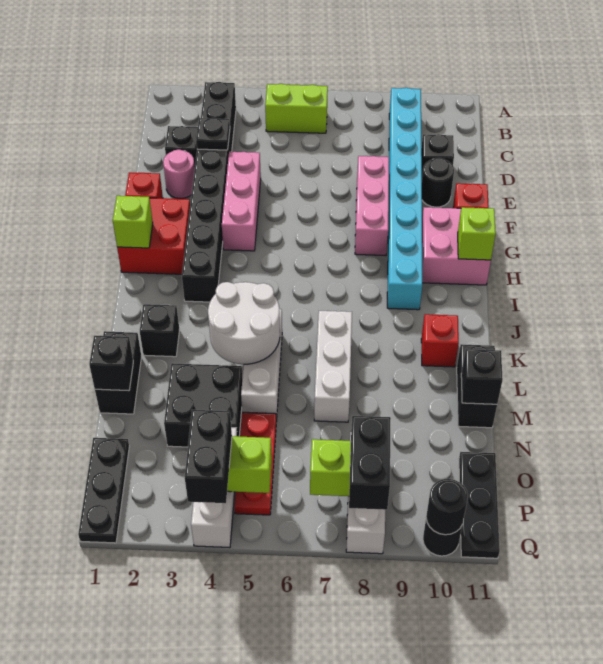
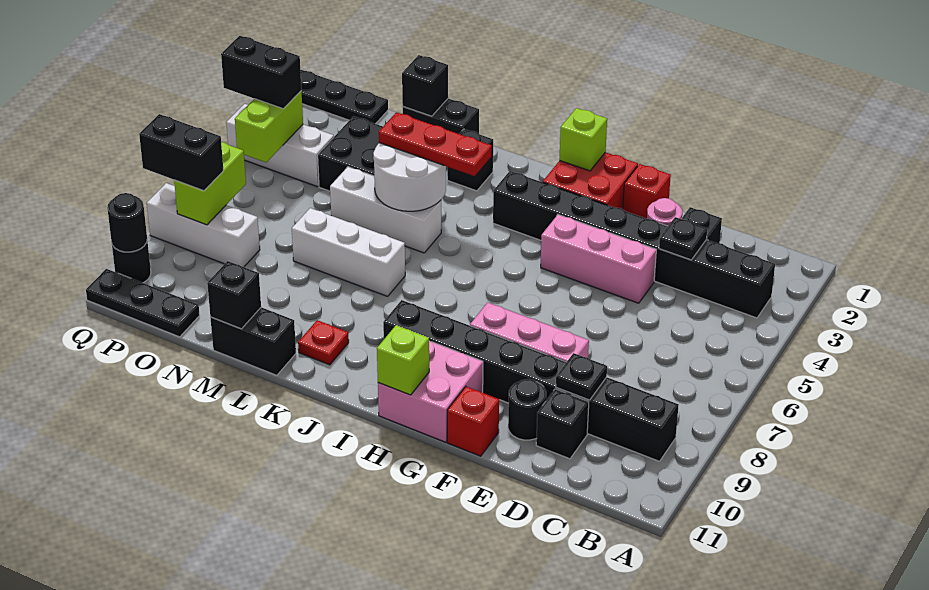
lime 1x2 brick [265,84,328,133] -> none
cyan 1x8 brick [387,88,422,310] -> black 1x8 brick [383,300,679,461]
none -> black 1x1 plate [556,353,607,400]
red 1x1 brick [421,314,459,367] -> red 1x1 plate [298,320,349,365]
red 1x3 plate [234,412,277,515] -> red 1x3 plate moved to [379,112,492,176]

